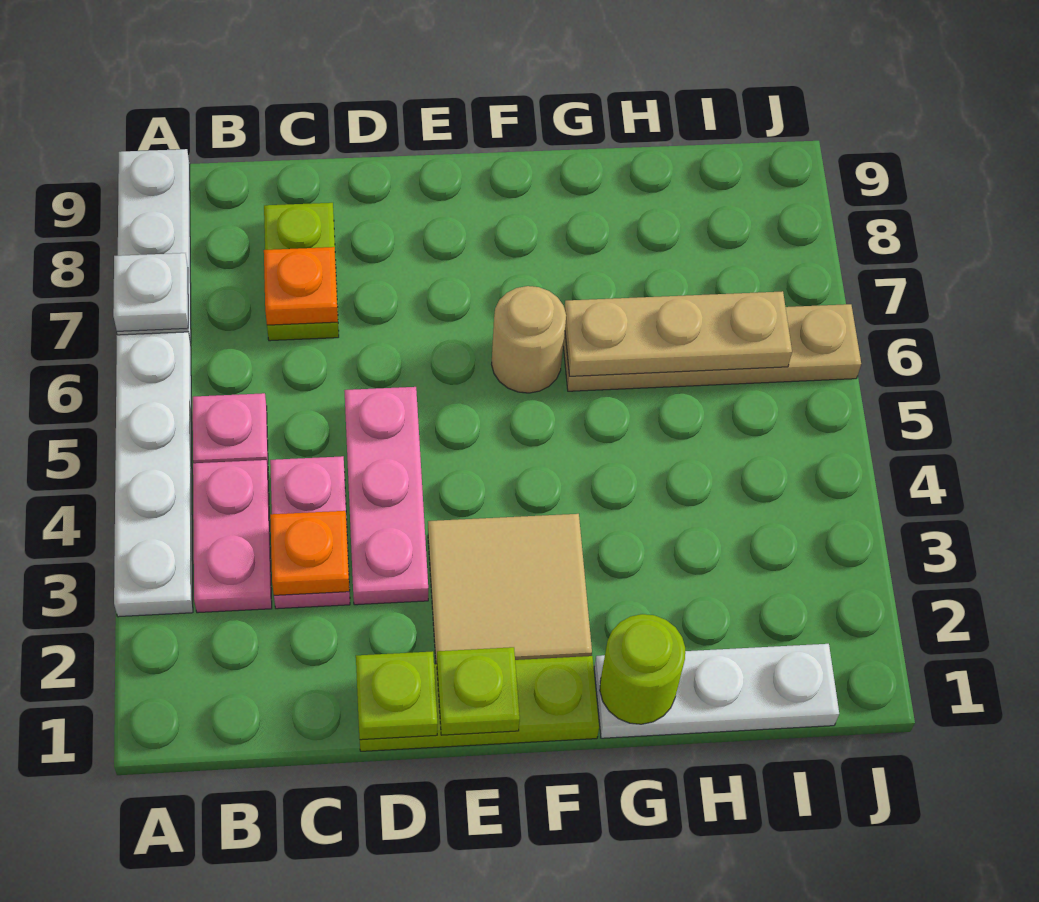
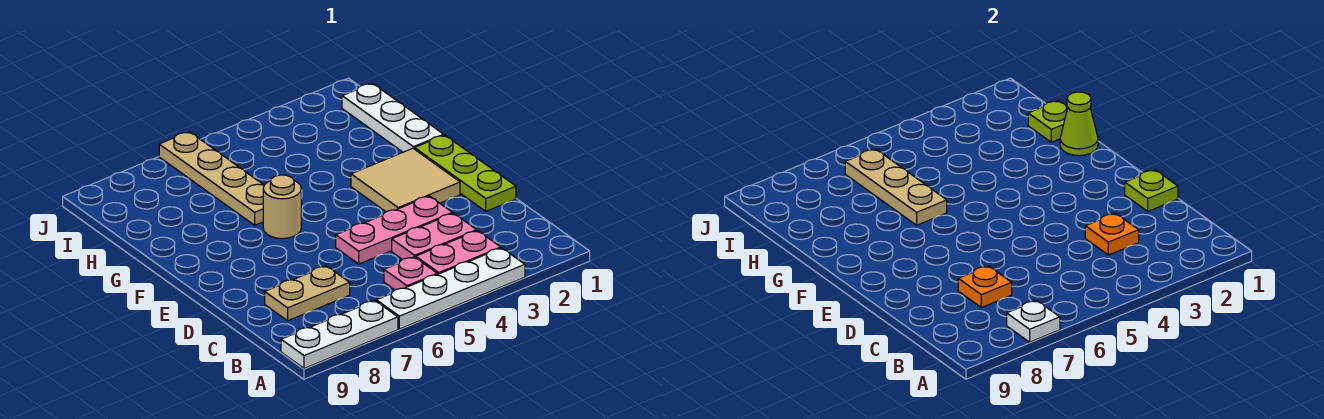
lime 1x2 plate [264,203,339,341] -> tan 1x2 plate [265,266,350,321]
lime 1x1 plate [437,647,520,735] -> lime 1x1 plate moved to [1028,101,1068,142]
lime 1x1 round brick [600,614,685,724] -> lime 1x1 cone [1060,92,1098,156]

